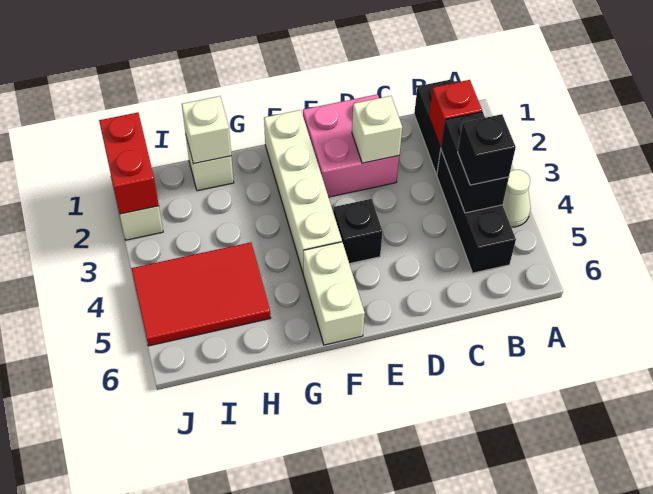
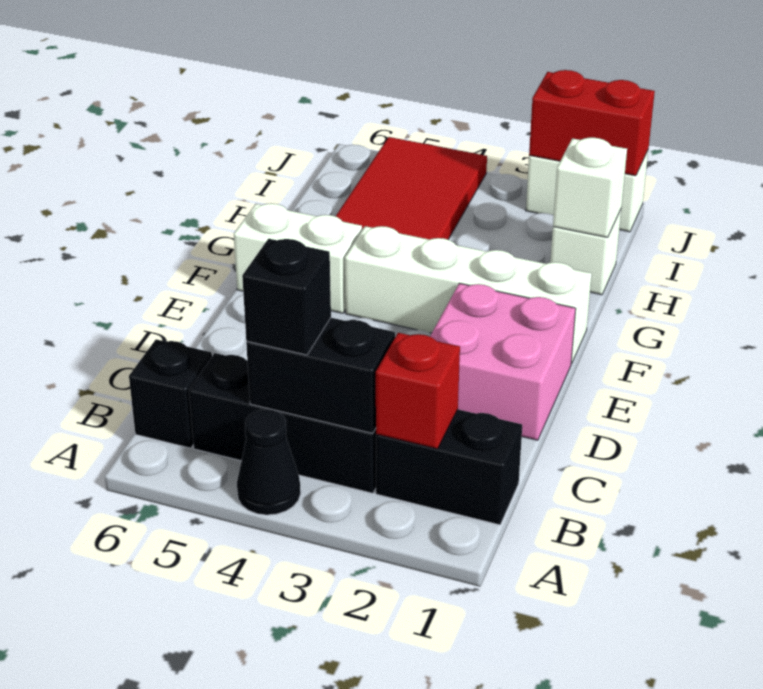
white 1x1 cone [503,170,531,227] -> black 1x1 cone [237,409,301,515]
white 1x1 brick [352,96,402,163] -> none
black 1x1 brick [333,199,383,264] -> black 1x1 brick moved to [129,339,212,448]

